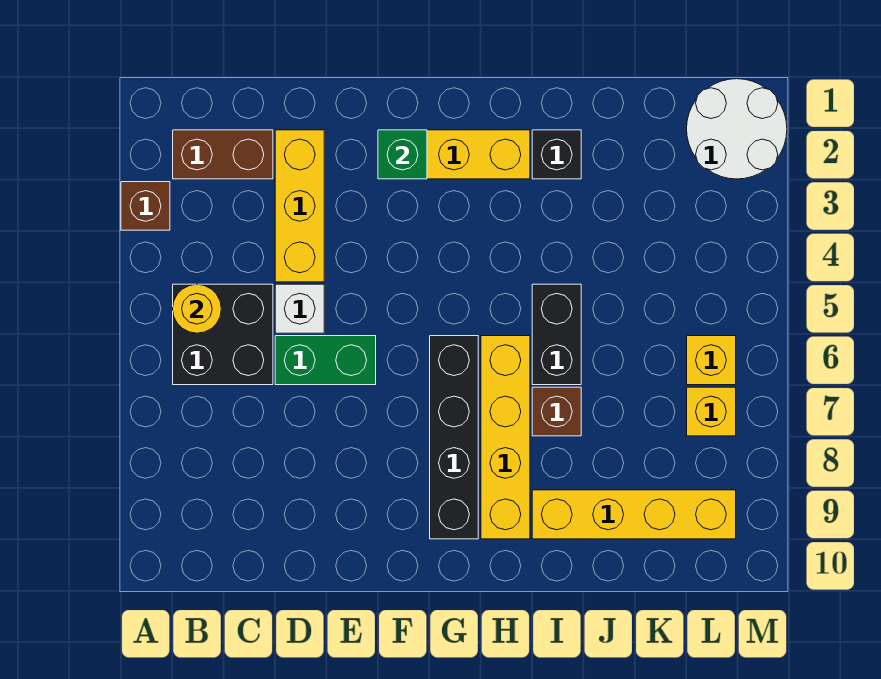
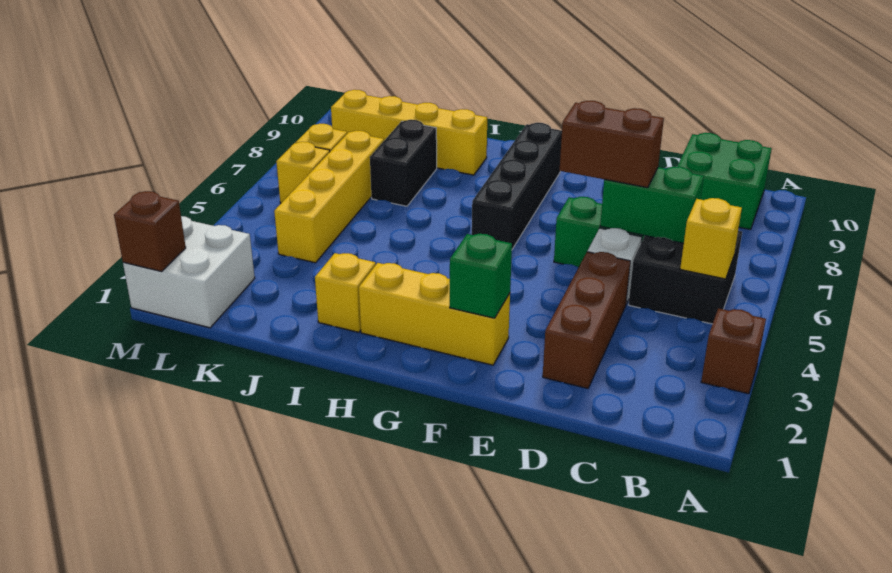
brown 1x2 brick [173,130,273,179] -> brown 1x2 brick moved to [560,101,664,188]
yellow 1x1 round brick [173,284,221,333] -> yellow 1x1 brick [680,198,742,279]
none -> green 2x2 brick [677,133,772,230]
none -> green 1x2 brick [600,166,704,243]
yellow 1x3 brick [275,130,324,282] -> brown 1x3 brick [543,252,630,388]
yellow 1x4 brick [481,336,530,539] -> yellow 1x4 brick moved to [274,131,384,263]
black 1x1 brick [532,130,581,179] -> yellow 1x1 brick [315,253,376,332]
black 1x2 brick [532,284,581,385] -> black 1x2 brick moved to [370,120,437,206]
brown 1x1 brick [532,387,581,436] -> brown 1x1 brick moved to [114,191,186,271]
white 2x2 round brick [687,79,787,179] -> white 2x2 brick [123,216,255,328]

